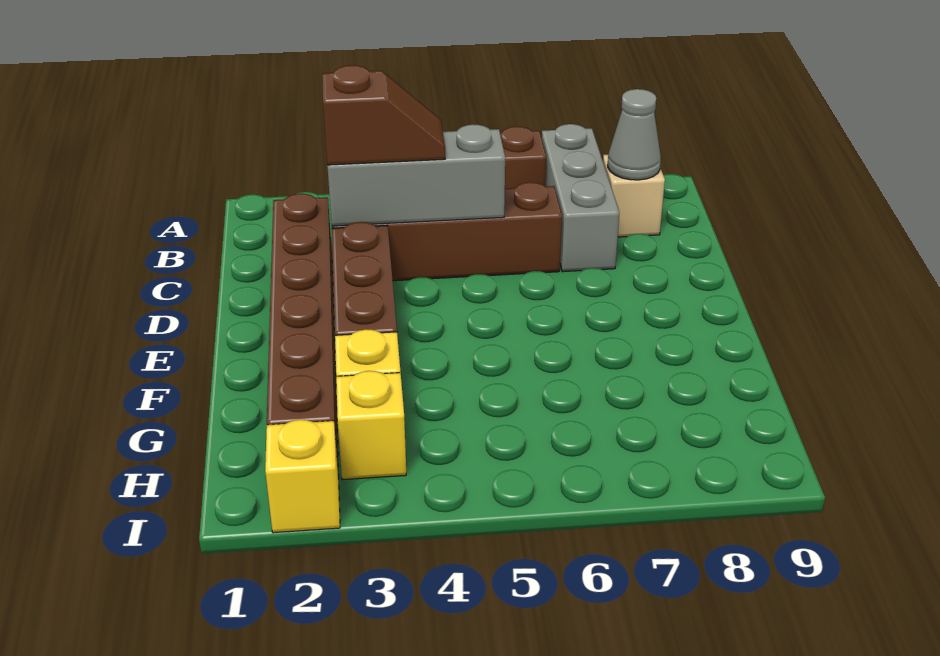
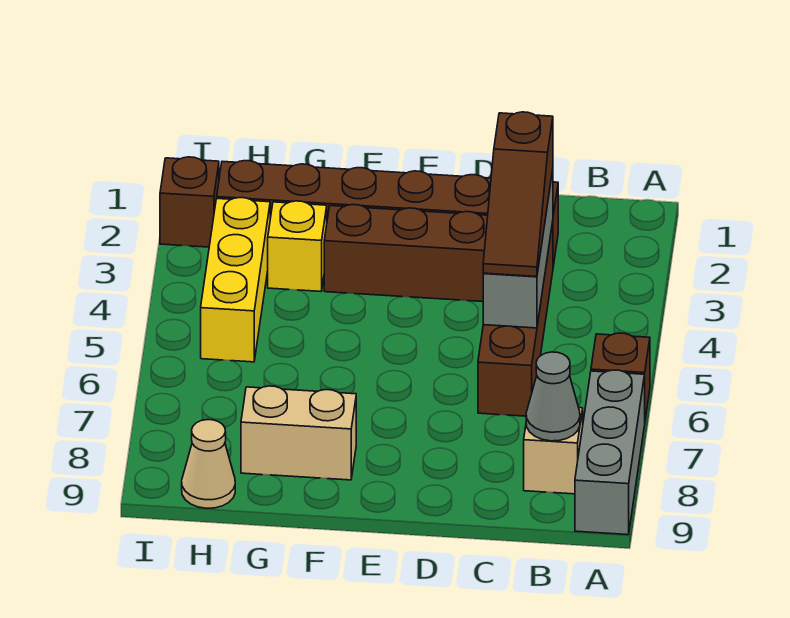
grey 1x3 brick [542,124,619,272] -> grey 1x3 brick turned to [575,370,645,535]
brown 1x2 slope [322,65,445,165] -> brown 1x3 slope [483,112,553,277]
none -> tan 1x2 brick [241,386,356,480]
yellow 1x1 brick [336,371,406,480] -> yellow 1x3 brick [201,198,270,362]
none -> tan 1x1 cone [182,420,235,508]
yellow 1x1 brick [265,420,340,533] -> brown 1x1 brick [160,157,219,247]

